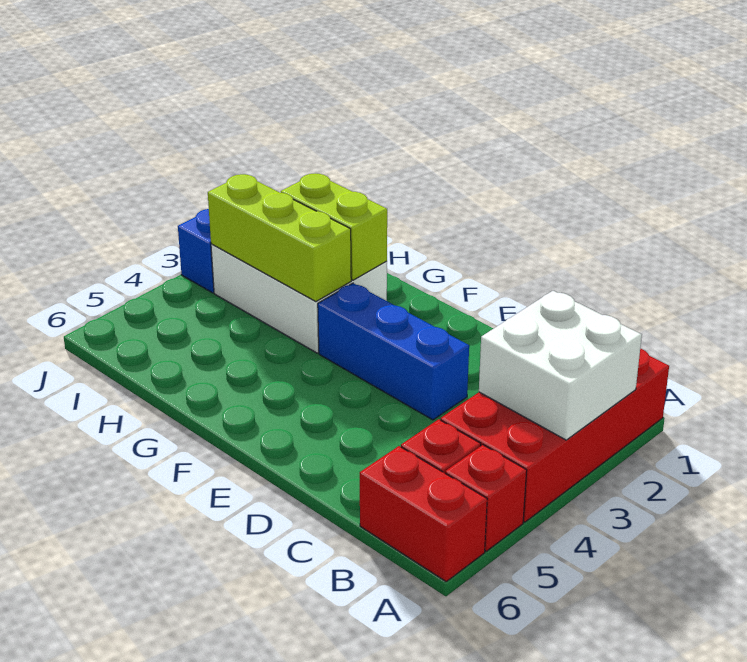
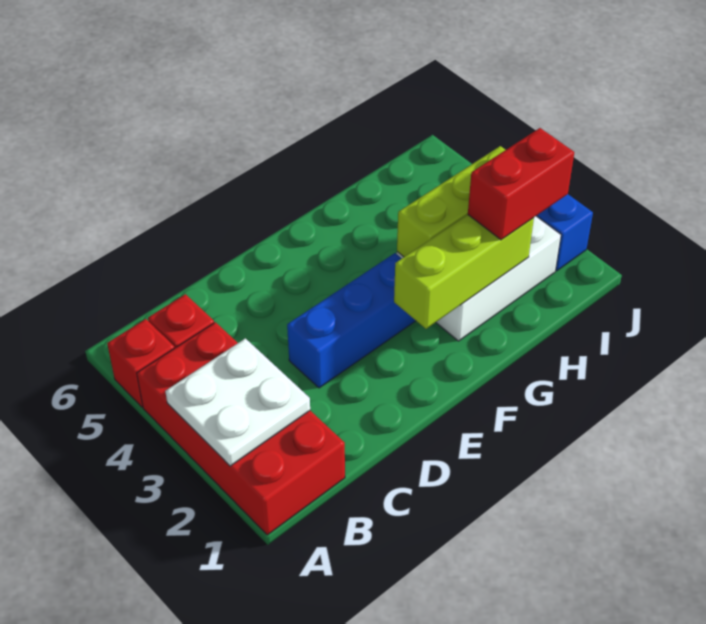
white 2x2 brick [479,291,642,440] -> white 2x2 plate [165,338,310,466]
red 1x2 brick [360,446,487,581] -> red 1x2 brick moved to [468,128,574,240]
lime 1x2 brick [281,174,387,280] -> lime 1x3 brick [394,215,534,329]

